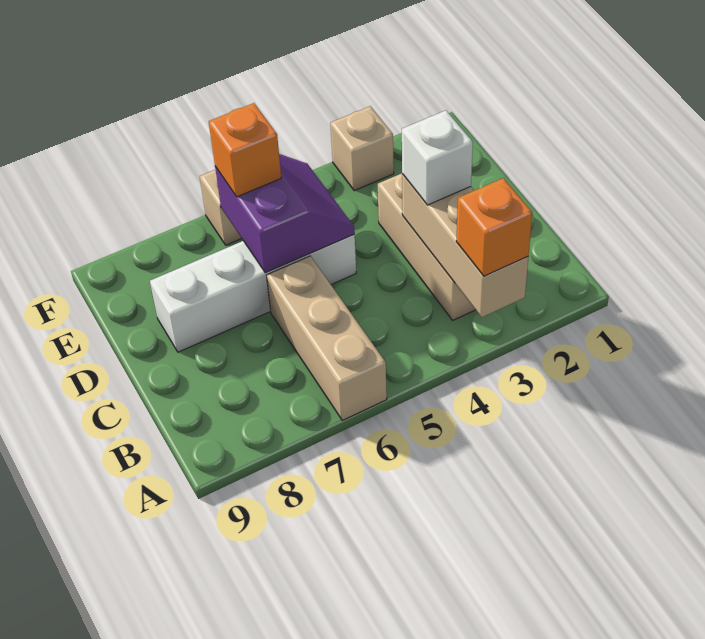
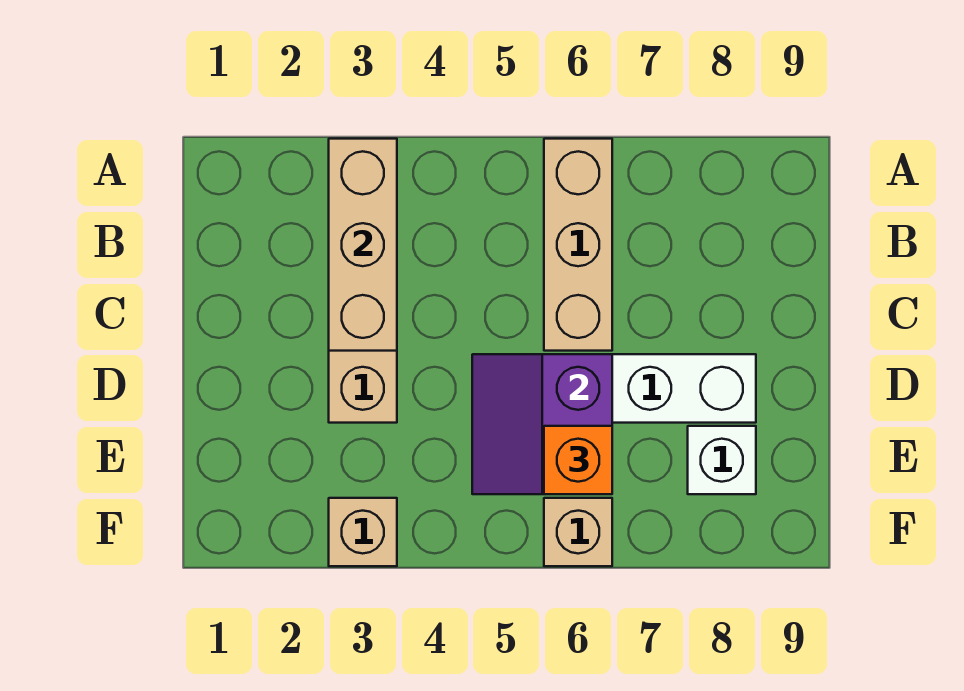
orange 1x1 brick [456,178,532,276] -> none
white 1x1 brick [402,111,473,205] -> white 1x1 brick moved to [688,426,756,494]

